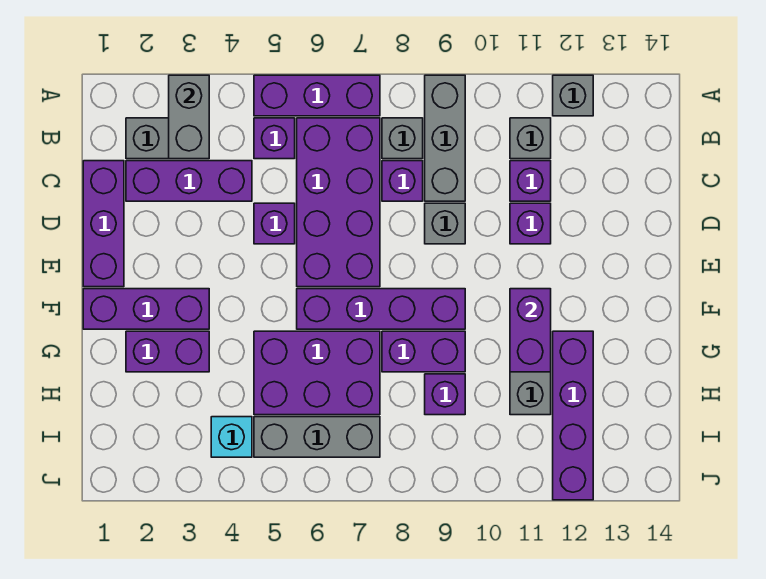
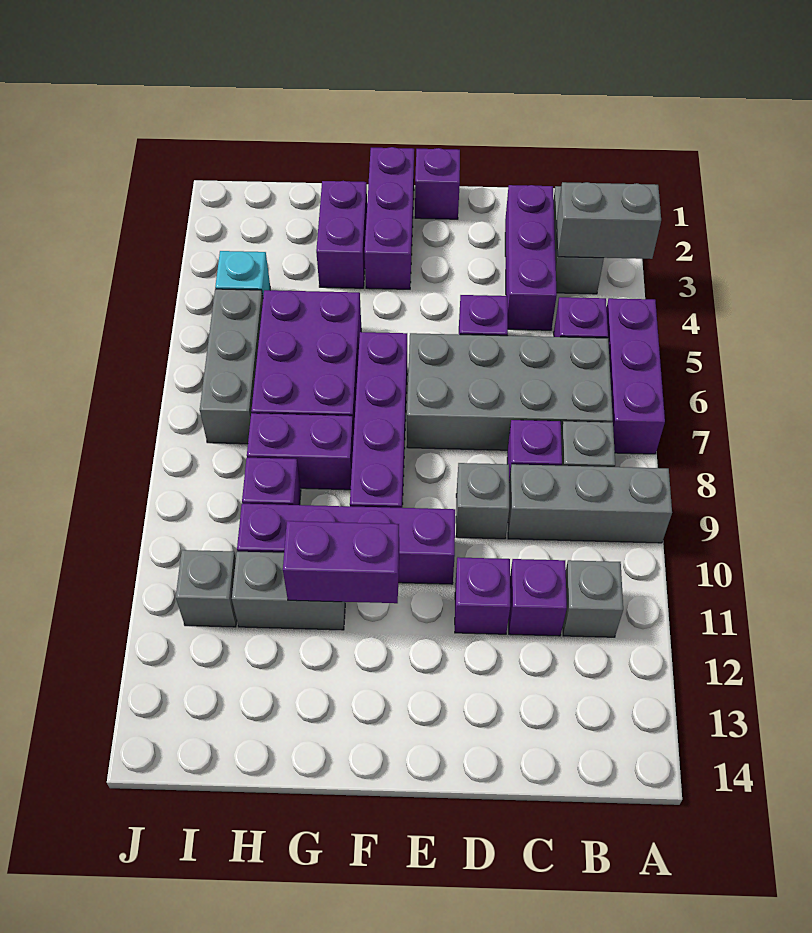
grey 1x1 brick [553,75,593,116] -> grey 1x1 brick moved to [176,550,237,627]
purple 2x4 brick [297,118,380,287] -> grey 2x4 brick [407,333,613,450]
purple 1x3 brick [83,161,124,287] -> purple 1x1 brick [415,148,460,219]
purple 1x2 brick [382,331,465,372] -> purple 1x2 brick turned to [247,413,354,490]
purple 1x4 brick [553,331,593,500] -> purple 1x4 brick moved to [237,504,455,584]

